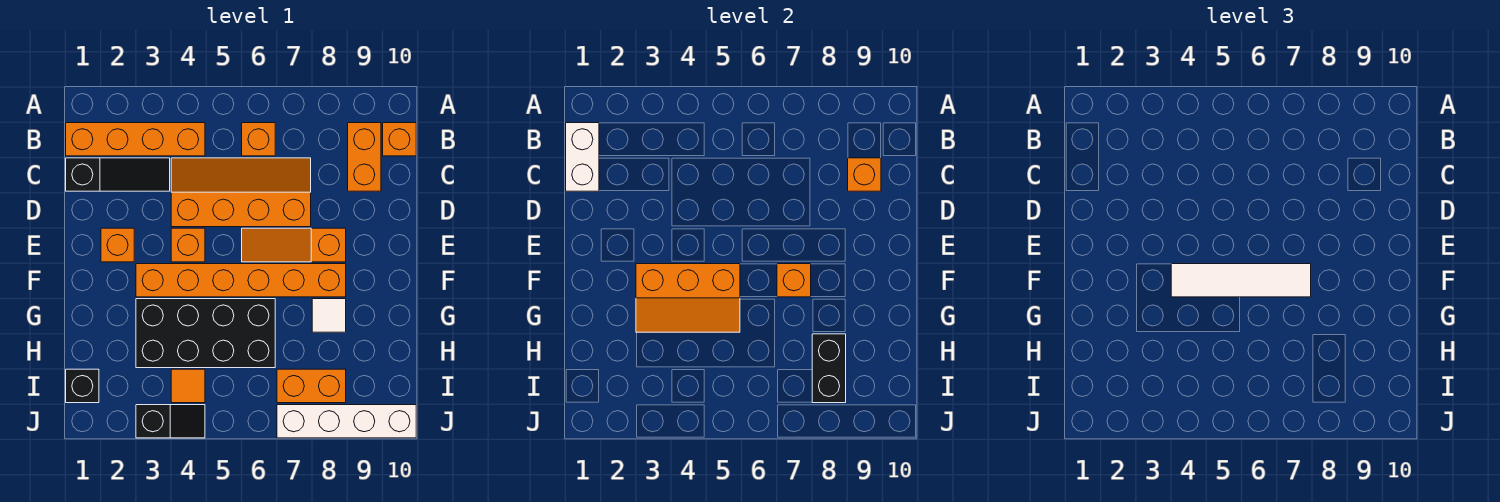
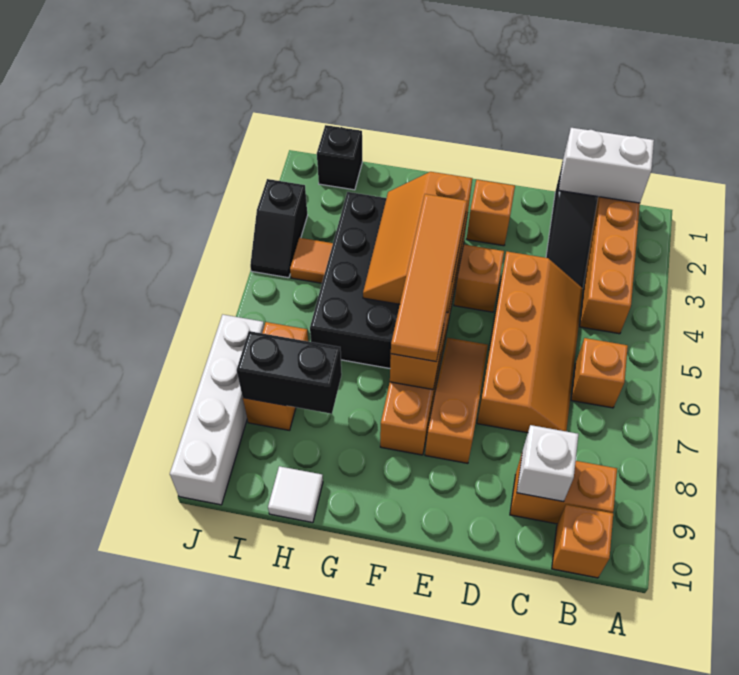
orange 1x1 brick [848,158,881,191] -> white 1x1 brick [517,425,578,502]
white 1x4 tile [1171,264,1311,297] -> orange 1x4 tile [391,194,467,361]
white 1x1 tile [312,299,346,332] -> white 1x1 tile moved to [268,466,323,523]

